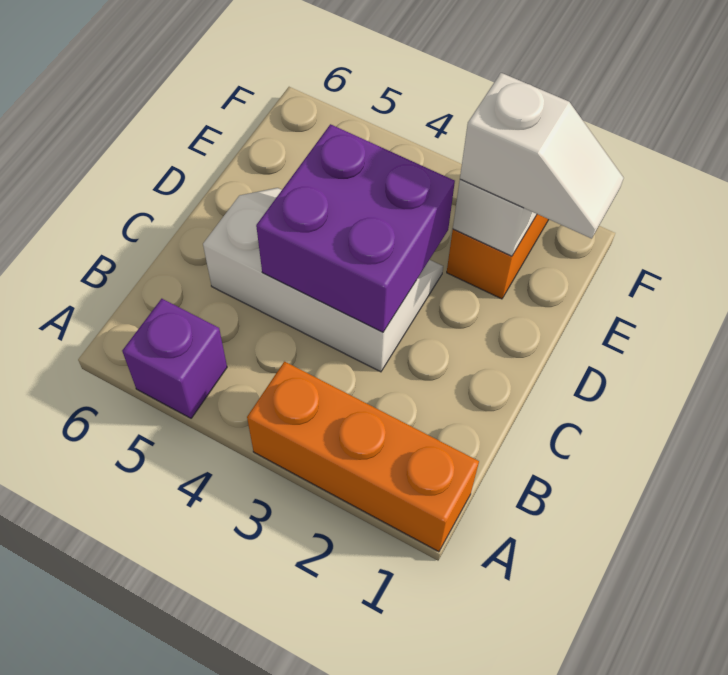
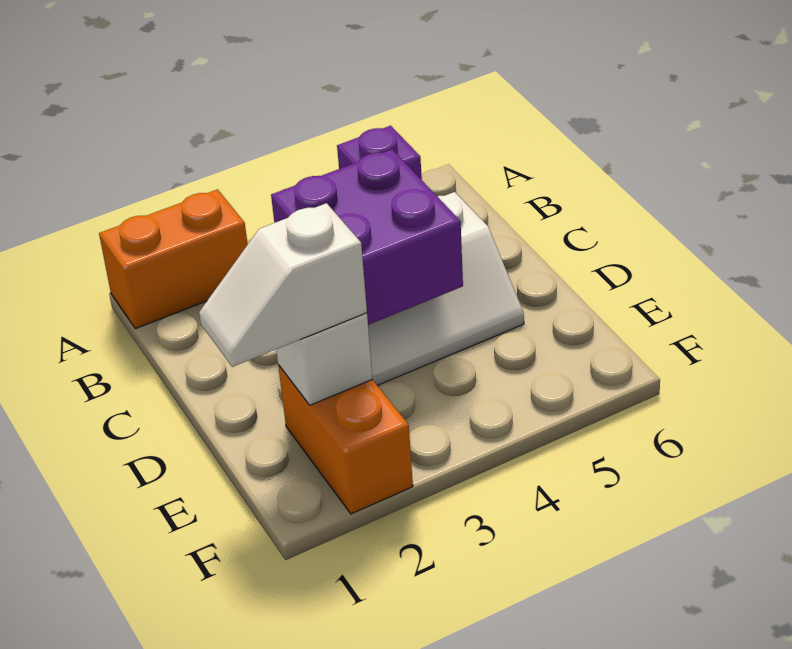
orange 1x3 brick [247,362,479,552] -> orange 1x2 brick [99,189,248,329]

